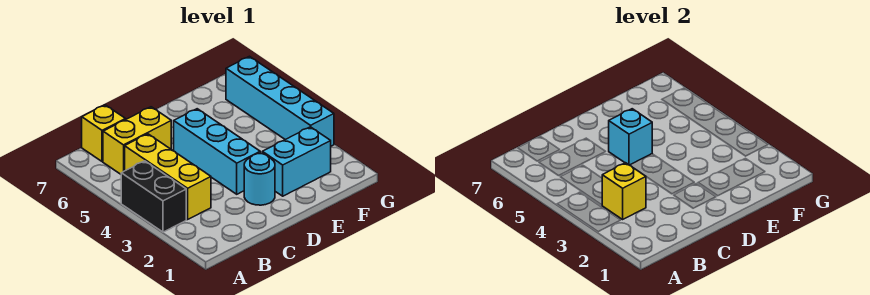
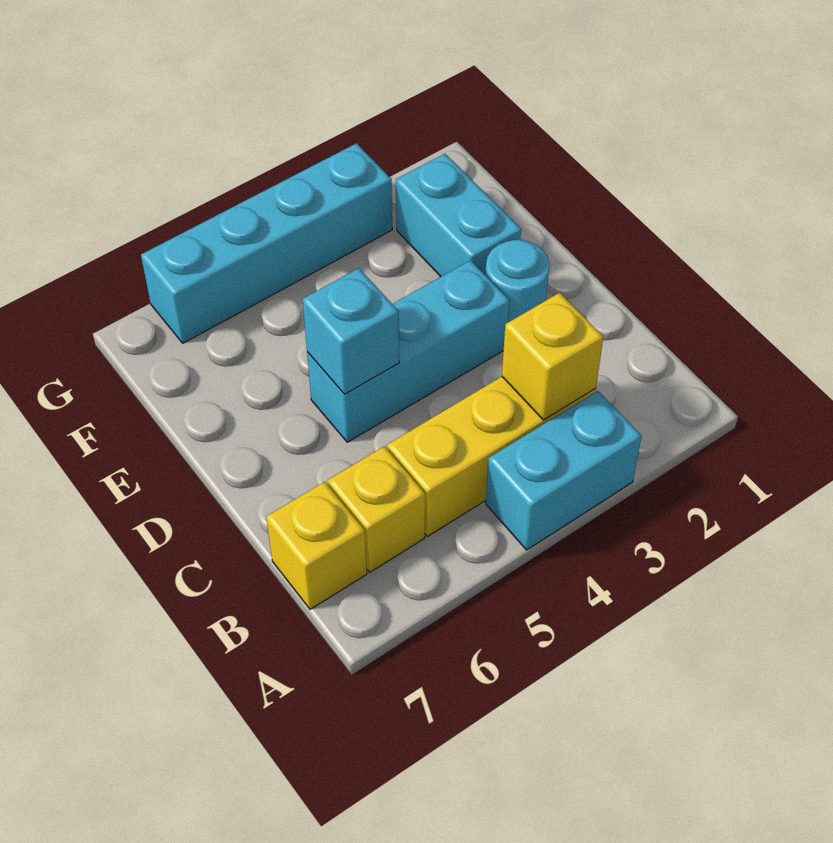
black 1x2 brick [121,161,186,232] -> cyan 1x2 brick [486,391,641,550]
yellow 1x2 brick [103,107,171,174] -> yellow 1x1 brick [328,446,425,572]

